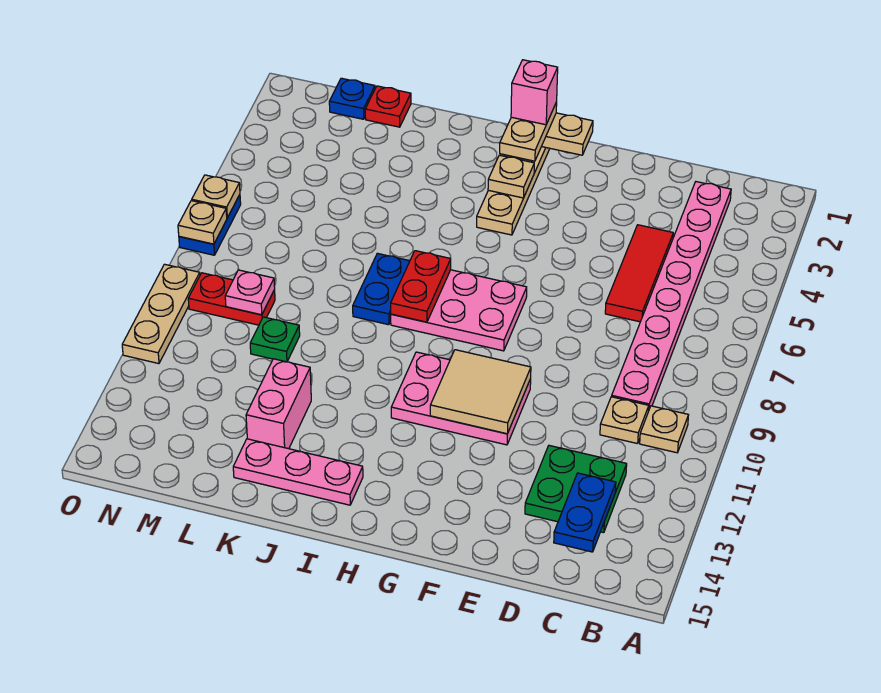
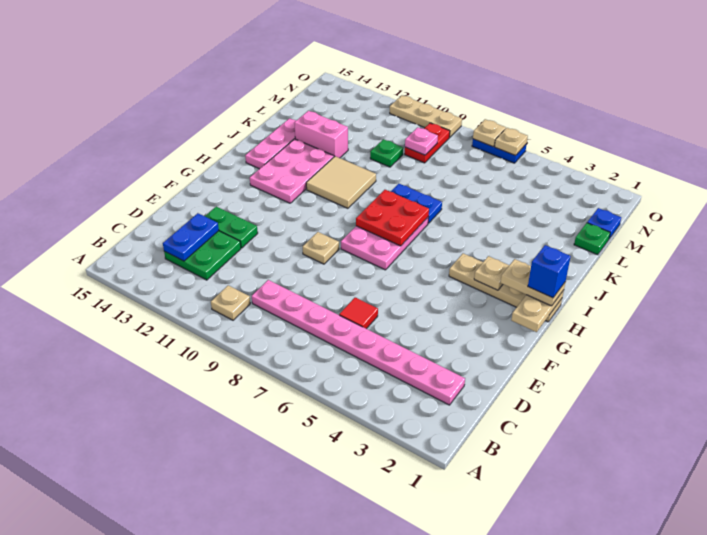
tan 1x1 plate [600,397,649,444] -> tan 1x1 plate moved to [303,232,339,264]
blue 1x2 plate [554,473,616,552] -> blue 1x2 plate turned to [163,213,219,261]
red 1x3 tile [605,225,673,322] -> red 1x1 tile [339,298,378,329]
none -> green 1x2 plate [205,206,258,248]
pink 2x3 plate [391,352,531,445] -> pink 2x3 plate moved to [250,139,334,203]
tan 2x2 tile [430,350,531,434] -> tan 2x2 tile moved to [306,156,376,208]
pink 1x1 brick [511,60,558,125] -> blue 1x1 brick [528,245,571,298]
red 1x2 plate [391,251,451,322] -> red 2x2 plate [356,190,429,246]
red 1x1 plate [365,86,411,127] -> green 1x1 plate [574,223,610,255]

